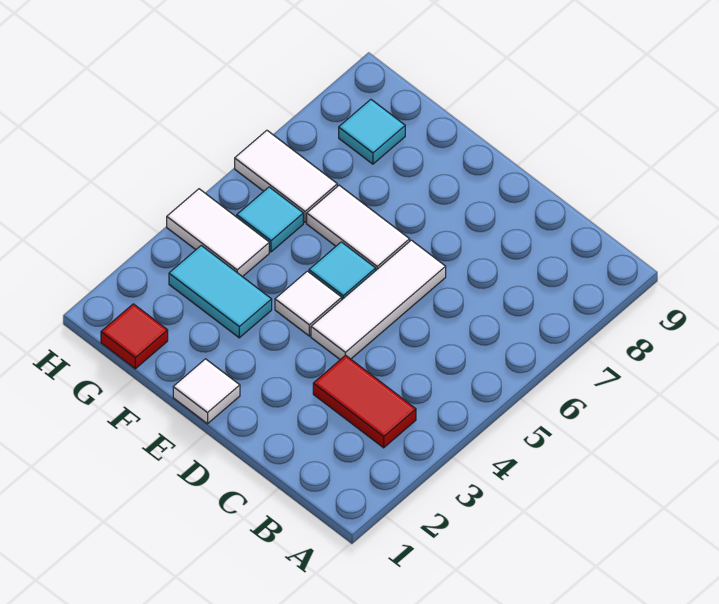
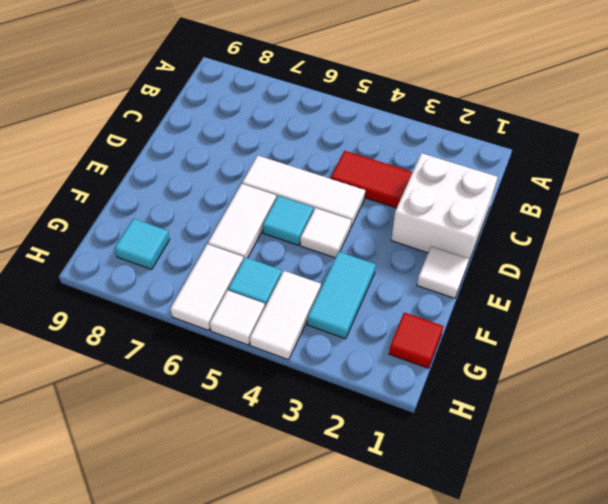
red 1x2 tile [313,355,416,448] -> red 1x2 tile turned to [331,151,413,208]
none -> white 2x2 brick [391,153,498,263]
none -> white 1x1 tile [210,290,265,345]

